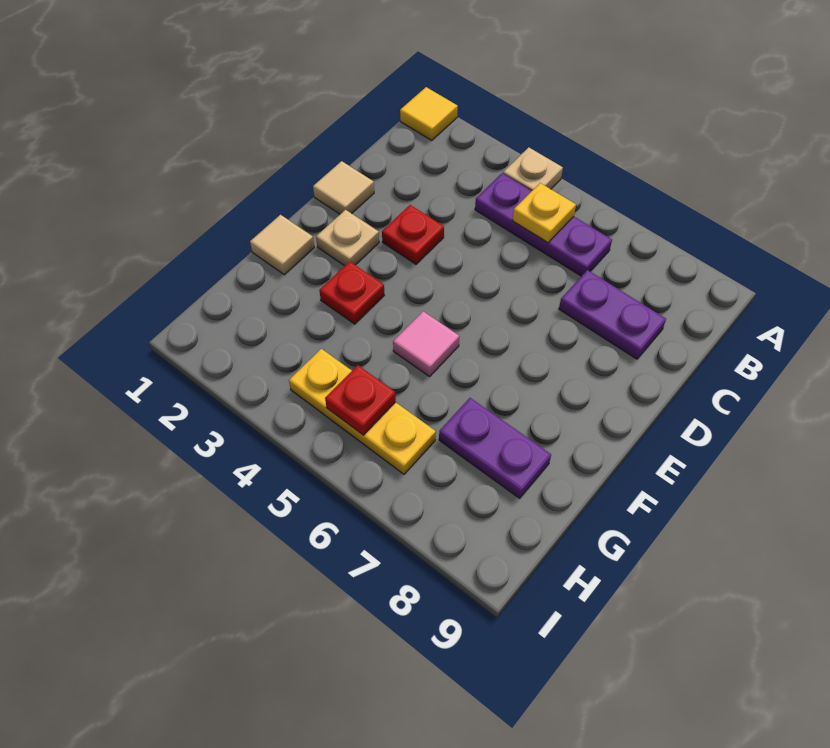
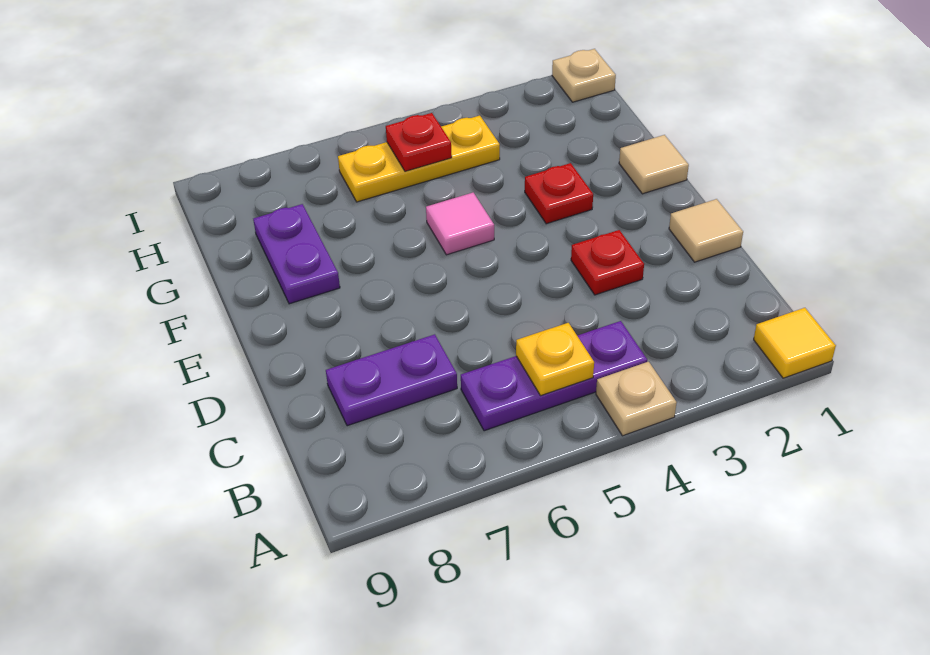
tan 1x1 plate [316,210,379,266] -> tan 1x1 plate moved to [552,49,616,102]
purple 1x2 plate [439,398,551,498] -> purple 1x2 plate turned to [253,204,340,304]

